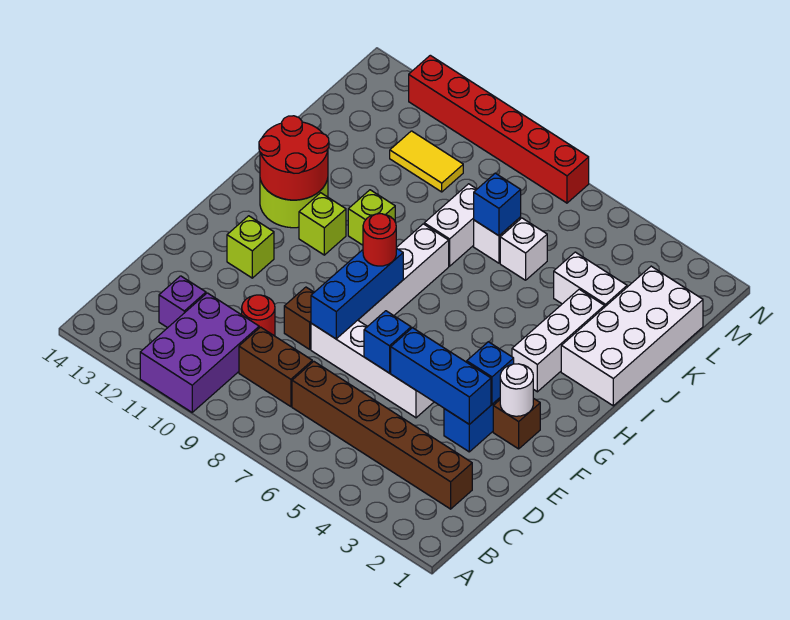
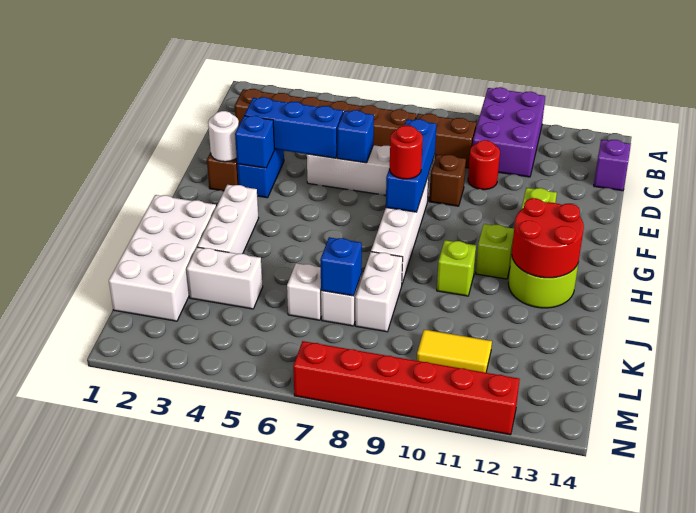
purple 1x1 brick [159,276,206,328] -> purple 1x1 brick moved to [594,140,631,191]

